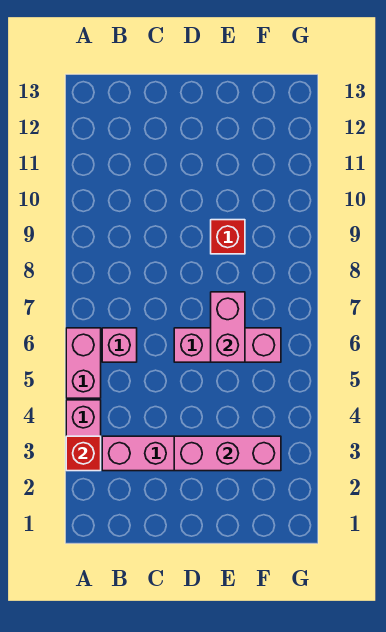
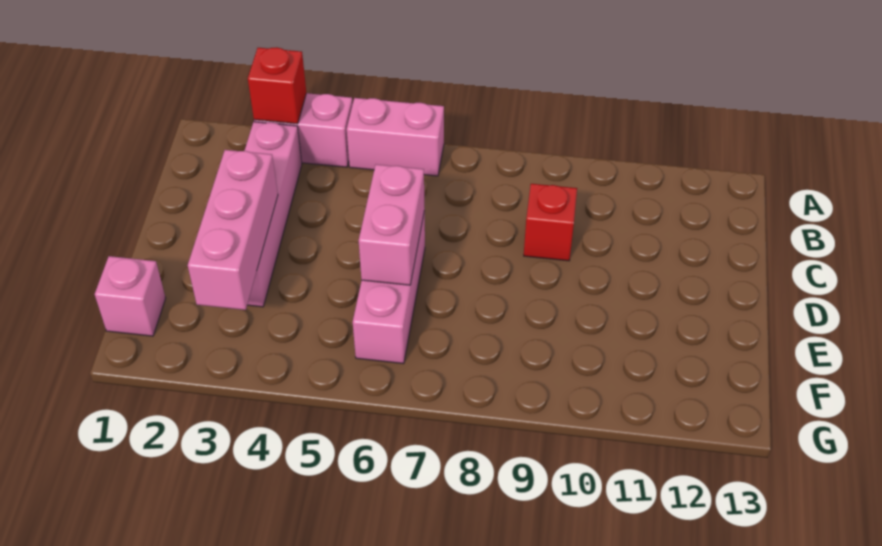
pink 1x1 brick [102,328,137,362] -> pink 1x1 brick moved to [95,256,166,336]
pink 1x2 brick [211,292,245,362] -> pink 1x2 brick turned to [359,164,425,285]
red 1x1 brick [211,220,245,254] -> red 1x1 brick moved to [524,184,577,261]

